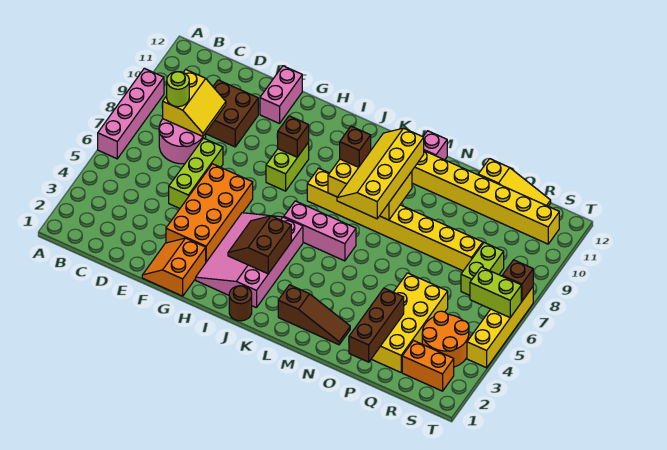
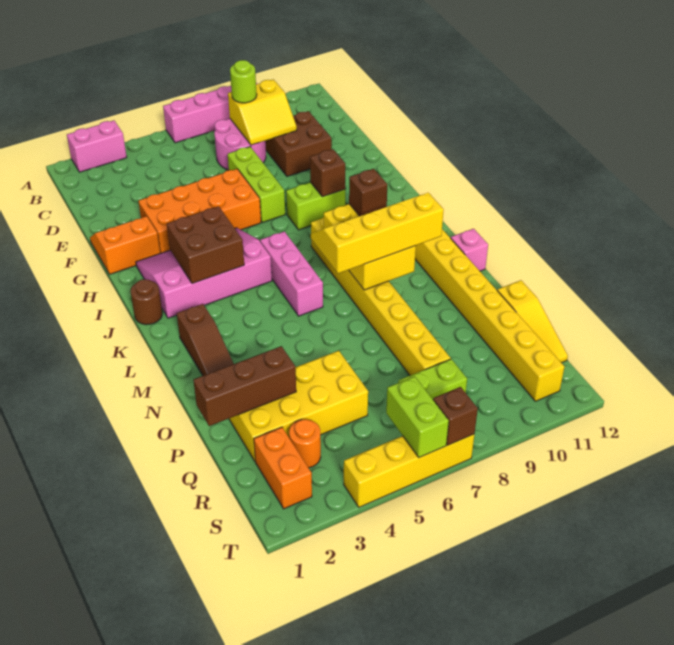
lime 1x3 brick [169,138,223,208] -> lime 1x3 brick turned to [228,147,285,222]
pink 1x2 brick [260,66,302,124] -> pink 1x2 brick moved to [67,120,127,172]
brown 2x2 slope [228,216,291,274] -> brown 2x2 brick [167,206,244,284]
orange 2x2 round brick [422,311,469,367] -> orange 1x1 round brick [289,419,321,468]

